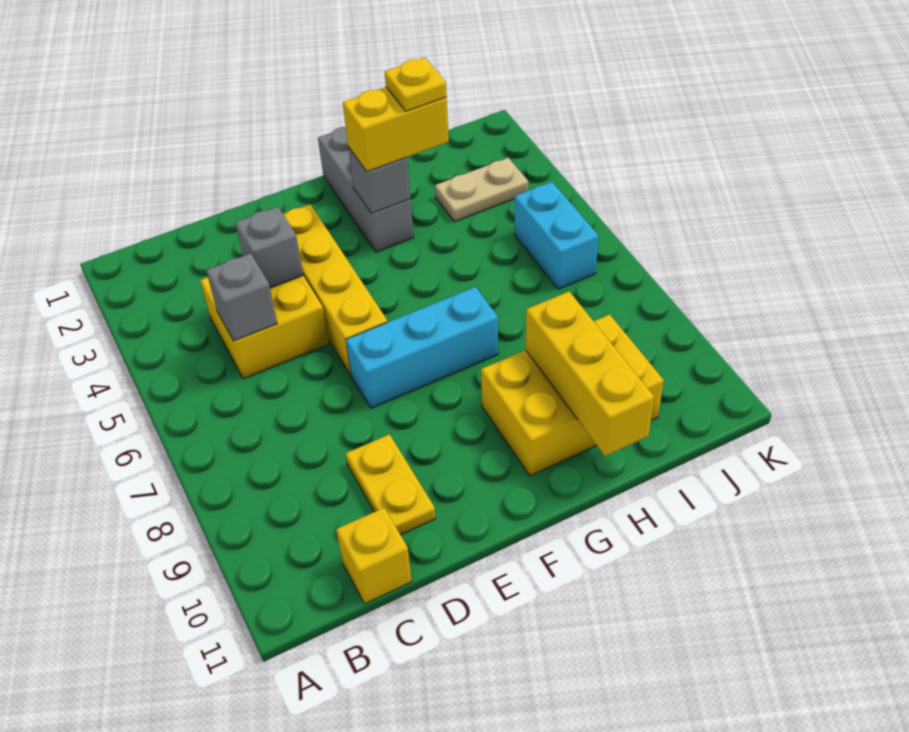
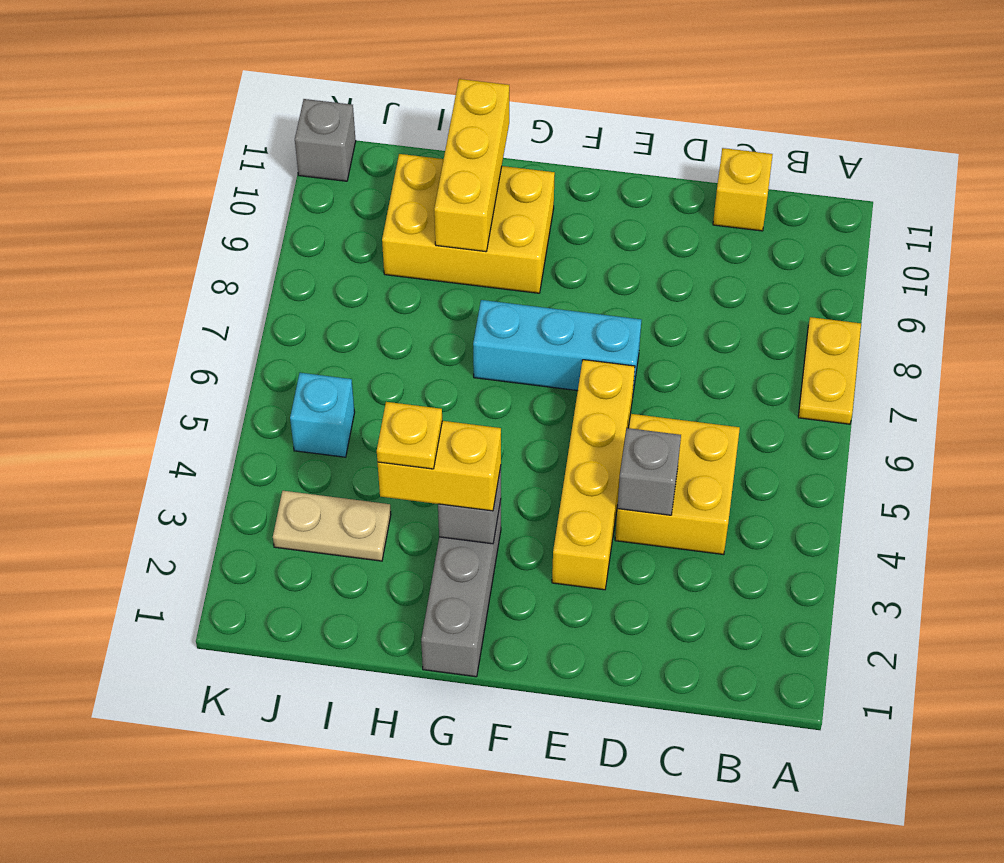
grey 1x1 brick [206,253,277,341] -> grey 1x1 brick moved to [295,99,356,181]
yellow 1x2 plate [346,435,436,535] -> yellow 1x2 plate moved to [798,317,861,424]
cyan 1x2 brick [515,182,598,289] -> cyan 1x1 brick [290,373,355,457]

